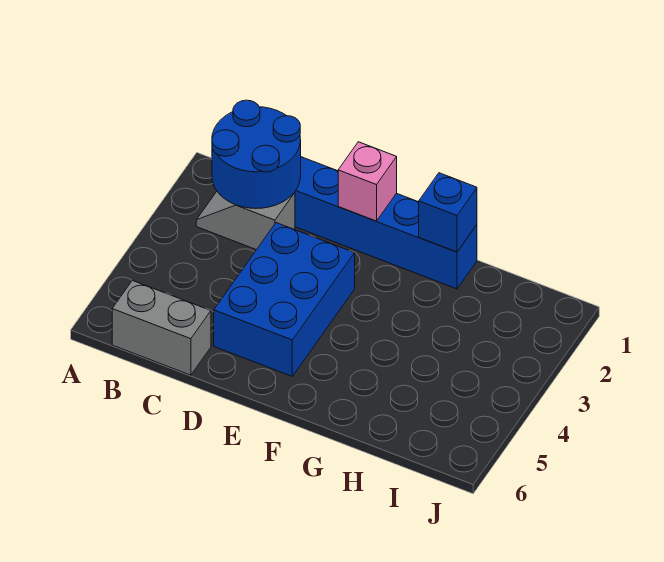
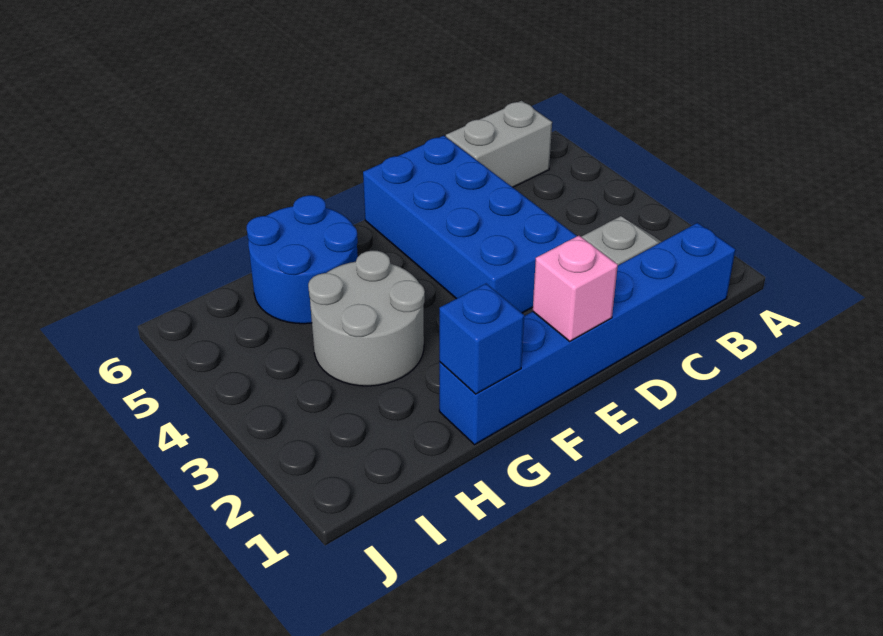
blue 2x2 round brick [212,100,301,209] -> blue 2x2 round brick moved to [247,195,358,324]
blue 2x3 brick [214,223,355,376] -> blue 2x4 brick [363,136,577,313]
none -> grey 2x2 round brick [308,251,425,386]

